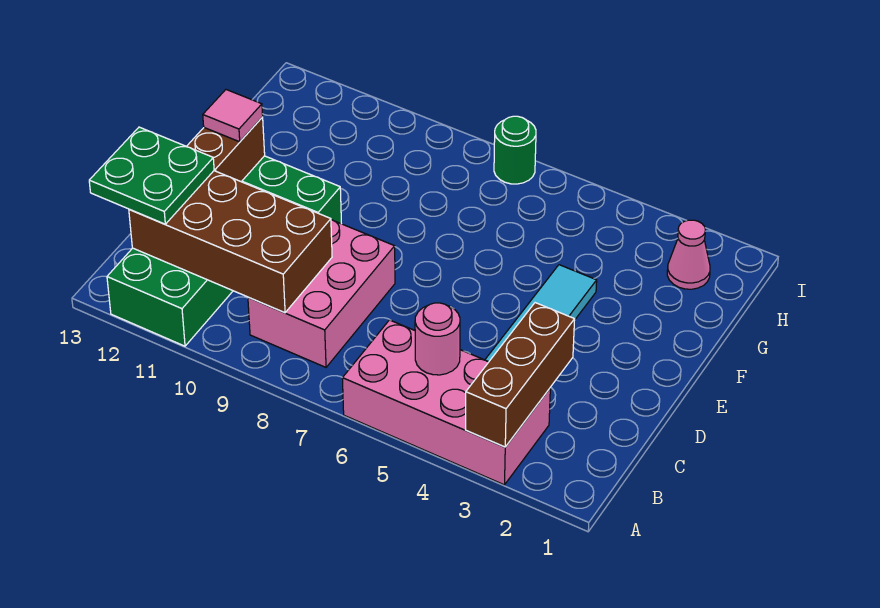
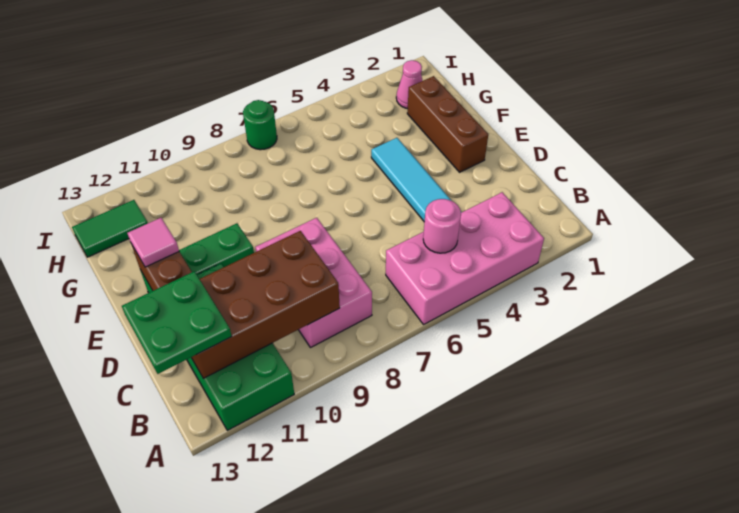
brown 1x3 brick [466,303,575,447] -> brown 1x3 brick moved to [407,76,488,172]
none -> green 1x2 tile [72,200,148,257]

